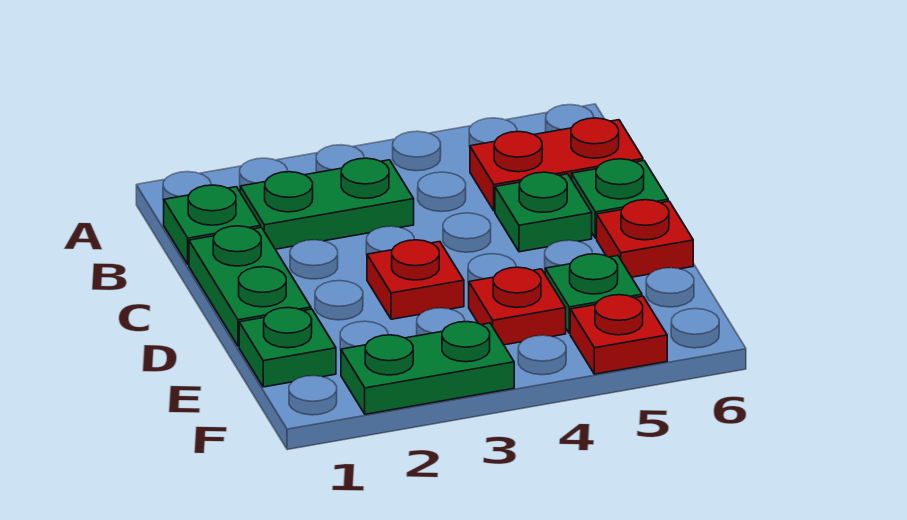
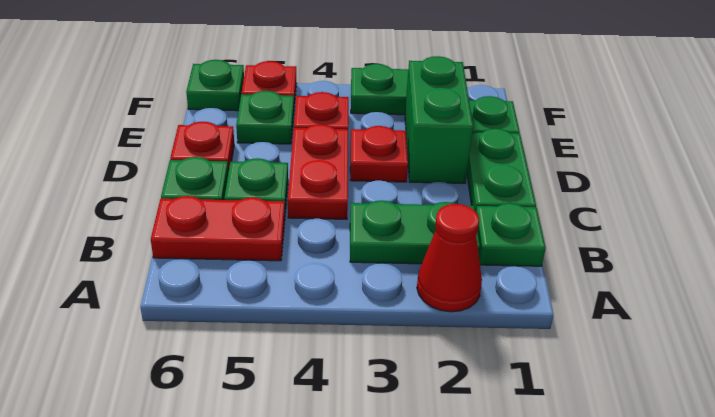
none -> red 1x1 cone [417,204,482,312]
none -> red 1x2 plate [288,124,348,219]
none -> green 1x2 brick [405,56,473,183]
none -> green 1x1 plate [186,60,244,111]

